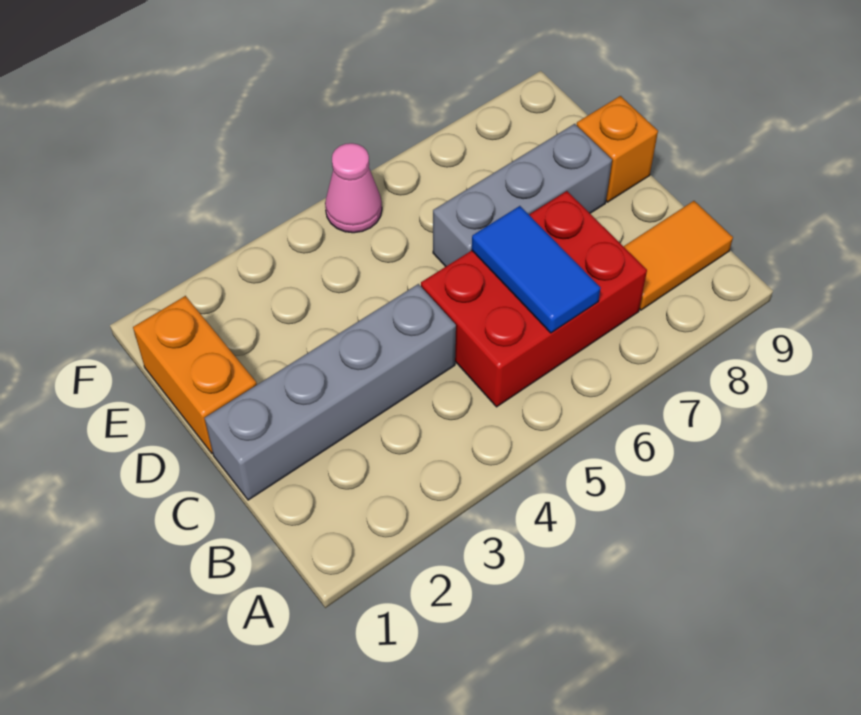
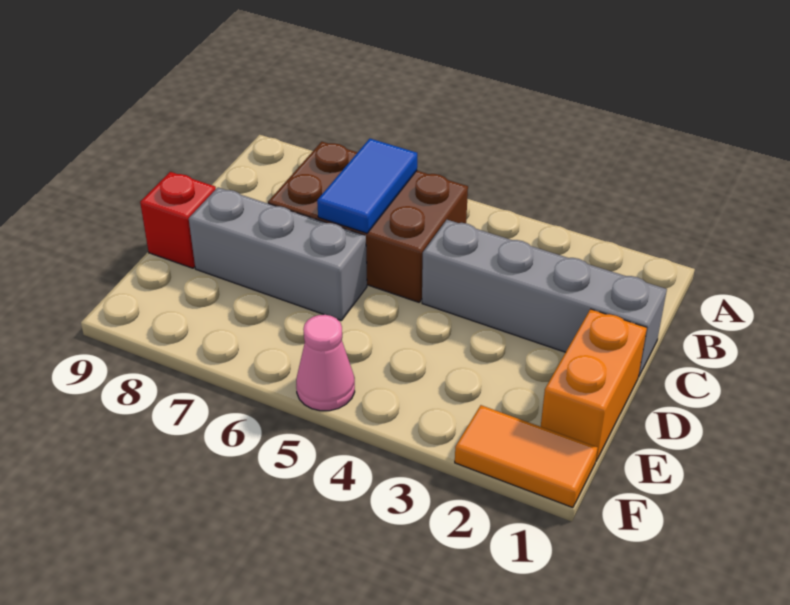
red 2x3 brick [421,191,647,407] -> brown 2x3 brick [268,142,468,302]
orange 1x2 tile [623,201,733,310] -> orange 1x2 tile moved to [455,405,598,508]
orange 1x1 brick [577,96,658,202] -> red 1x1 brick [140,172,216,268]

